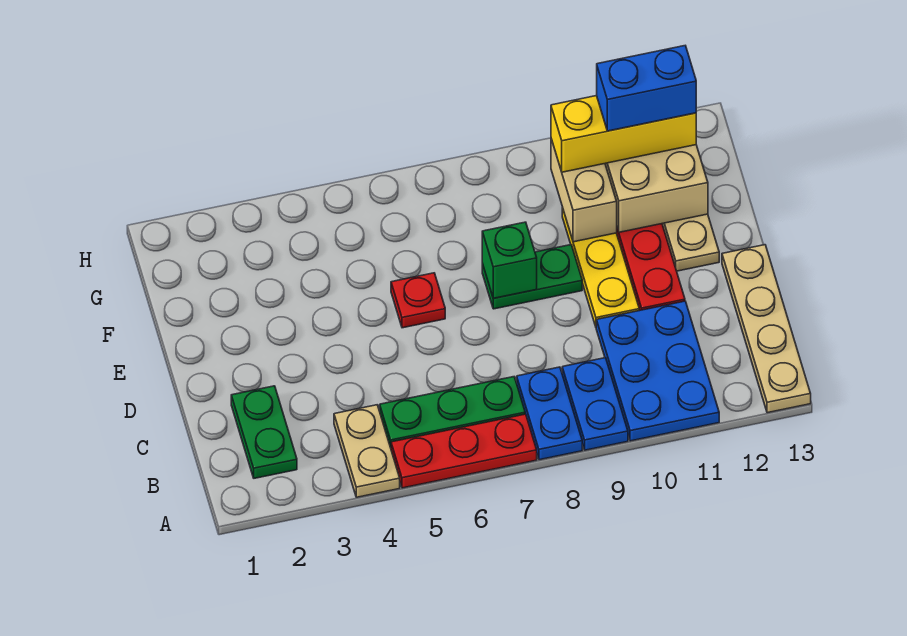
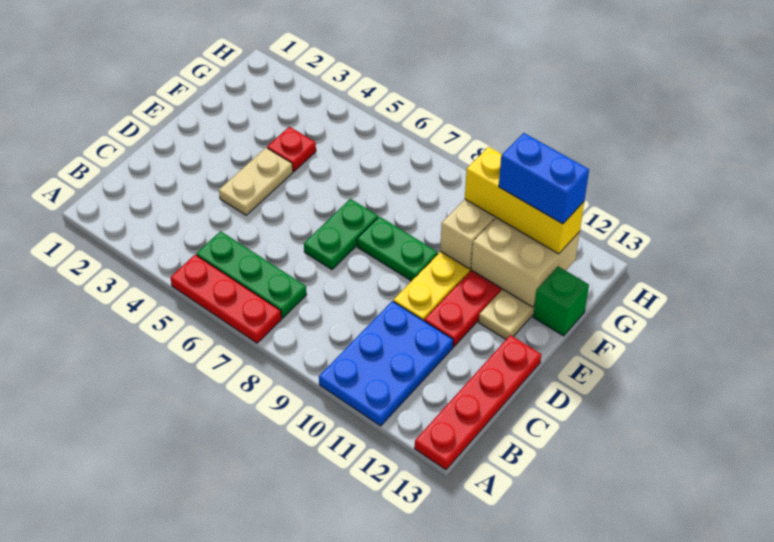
tan 1x2 plate [334,405,400,497] -> tan 1x2 plate moved to [219,148,293,215]
blue 1x2 plate [517,367,582,460] -> none
blue 1x2 plate [562,358,628,450] -> none
tan 1x4 plate [722,245,811,413] -> red 1x4 plate [415,335,541,470]
green 1x2 plate [231,386,297,478] -> green 1x2 plate moved to [304,199,378,270]
red 1x1 plate [391,273,445,328] -> red 1x1 plate moved to [267,127,316,171]
green 1x1 brick [482,222,537,298] -> green 1x1 brick moved to [533,267,589,336]

